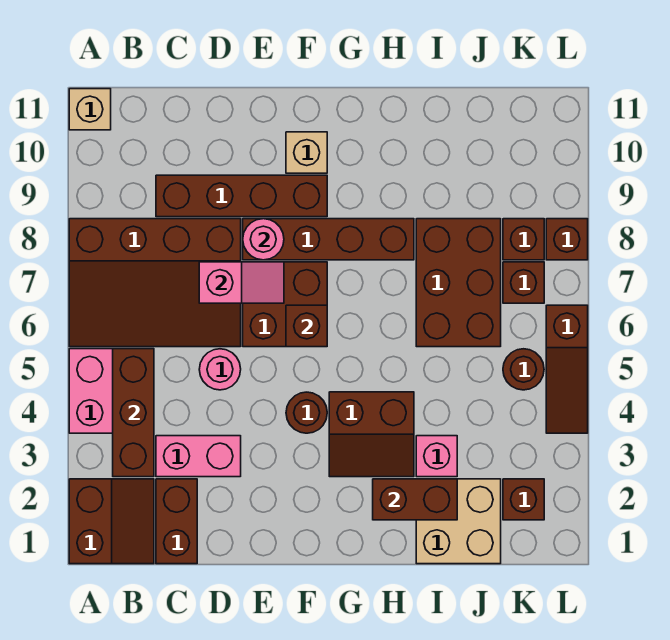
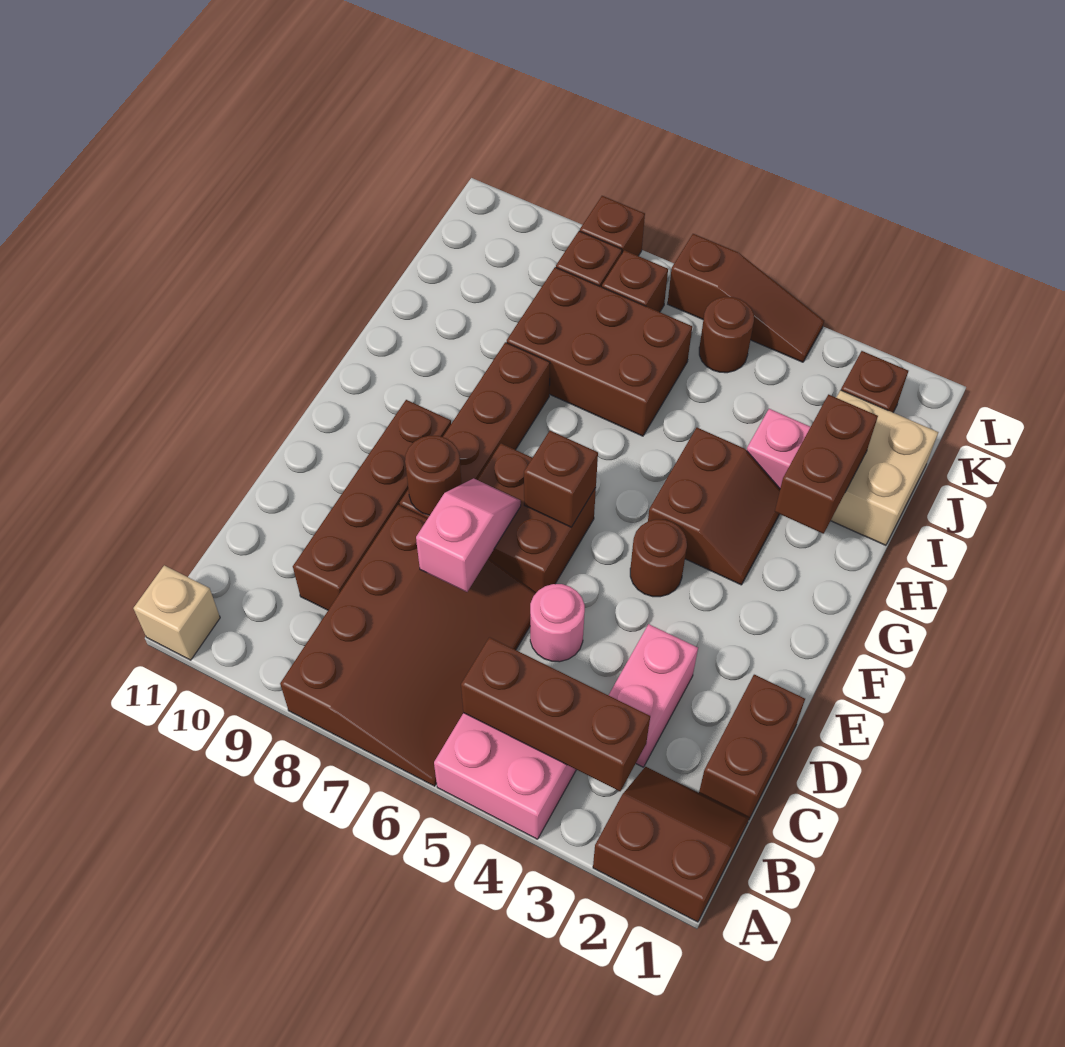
brown 1x2 brick [156,479,197,564] -> brown 1x2 brick turned to [699,675,805,819]
pink 1x1 round brick [243,219,284,260] -> brown 1x1 round brick [405,436,462,515]
tan 1x1 brick [286,132,327,173] -> none

